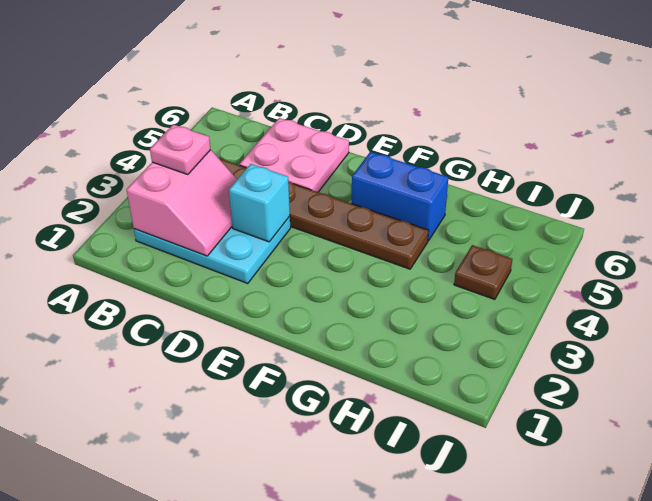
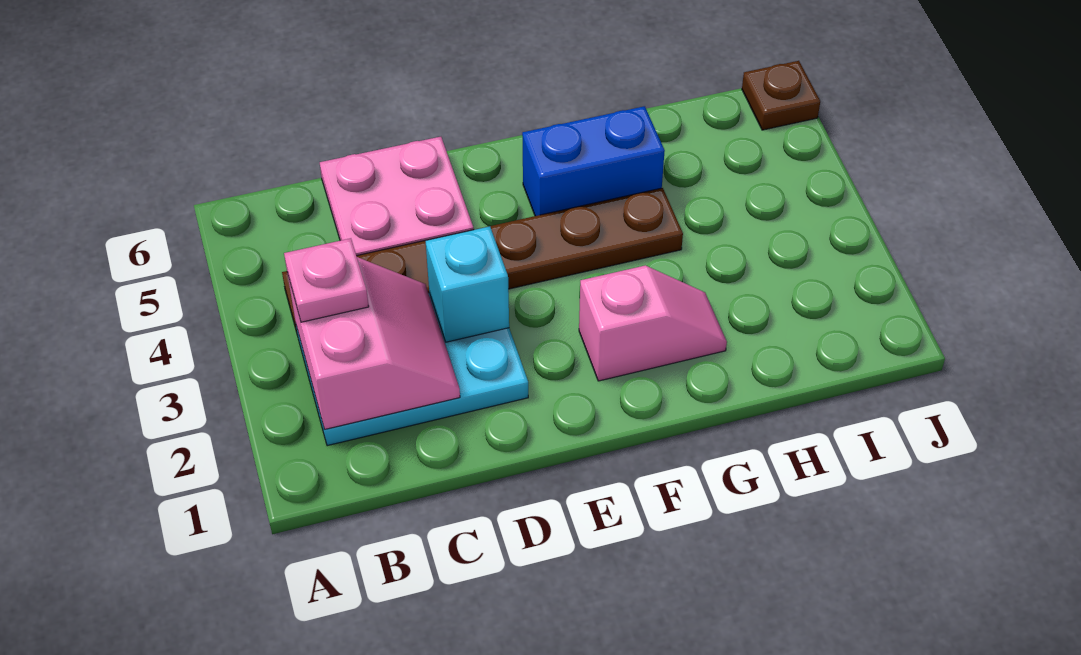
none -> pink 1x2 slope [579,265,727,381]
brown 1x1 plate [454,245,512,299] -> brown 1x1 plate moved to [742,61,820,130]

